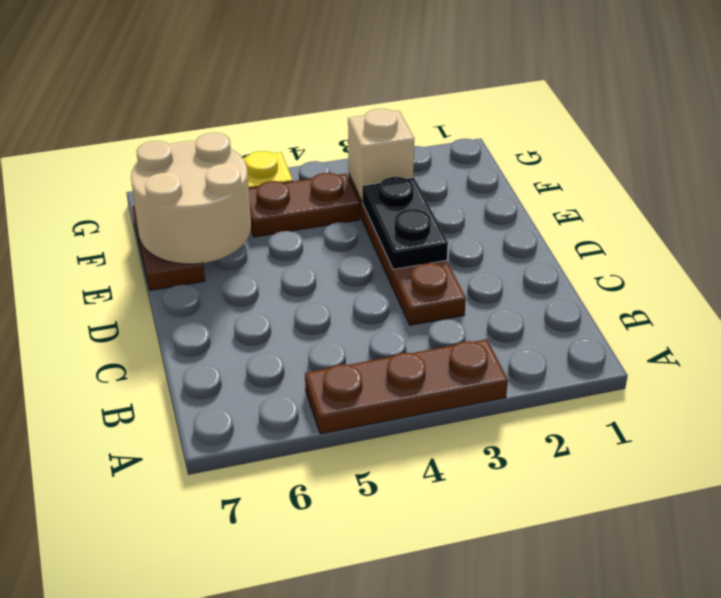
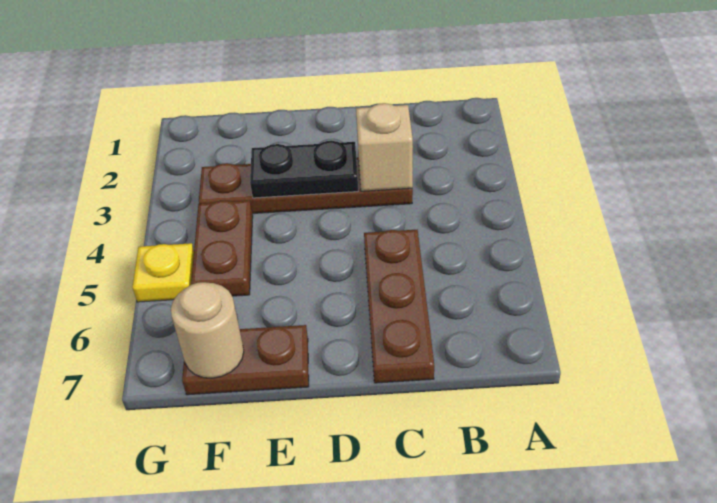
brown 1x3 plate [305,339,508,434] -> brown 1x3 plate moved to [364,230,434,383]
tan 2x2 round brick [131,133,251,264] -> tan 1x1 round brick [171,282,244,378]
tan 1x1 brick [348,109,414,202] -> tan 1x1 brick moved to [356,103,413,191]

